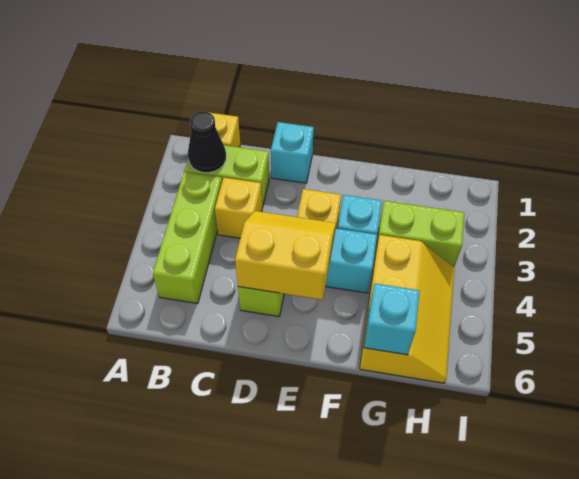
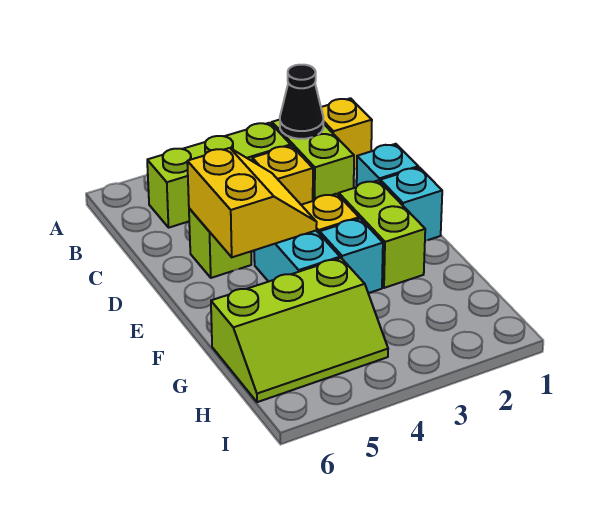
lime 1x2 brick [375,201,464,267] -> lime 1x2 brick moved to [339,180,425,288]
yellow 2x3 slope [360,235,454,383] -> lime 2x3 slope [211,258,388,402]
cyan 1x1 brick [364,283,420,355] -> cyan 1x1 brick moved to [380,167,442,241]

